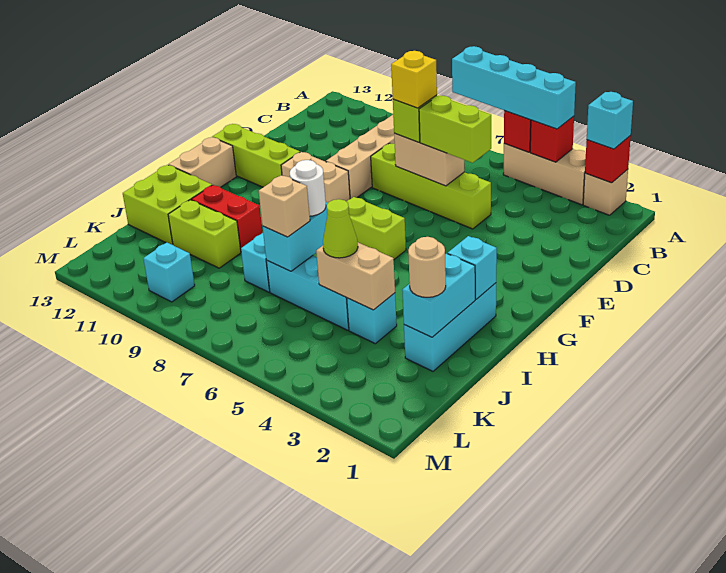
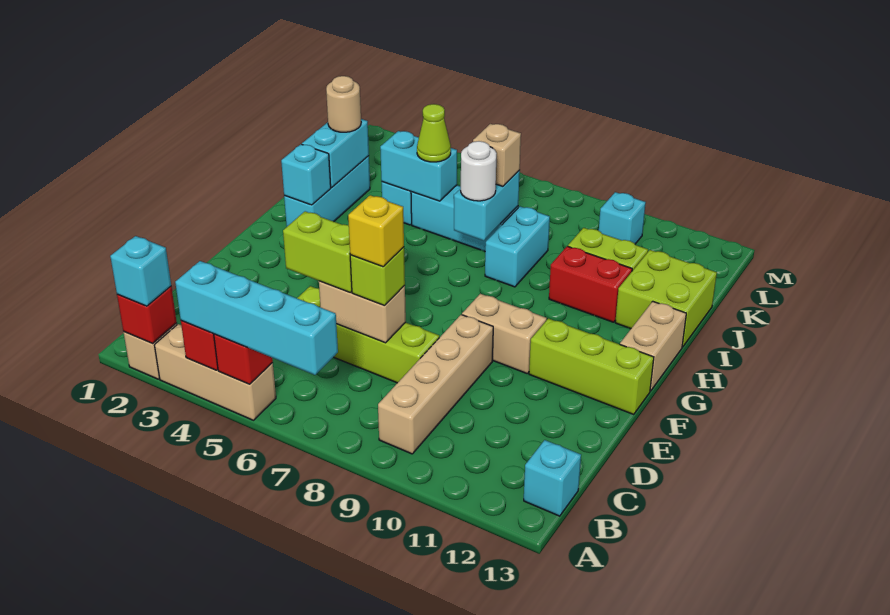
none -> cyan 1x1 brick [524,440,581,516]
lime 1x2 brick [347,197,406,259] -> none
tan 1x2 brick [316,243,395,310] -> cyan 1x2 brick [380,131,457,201]

